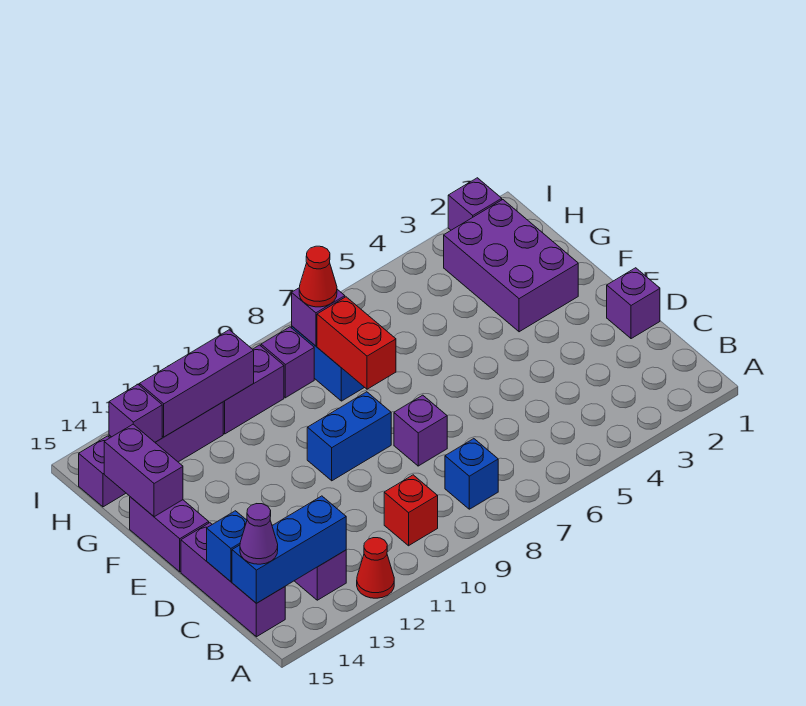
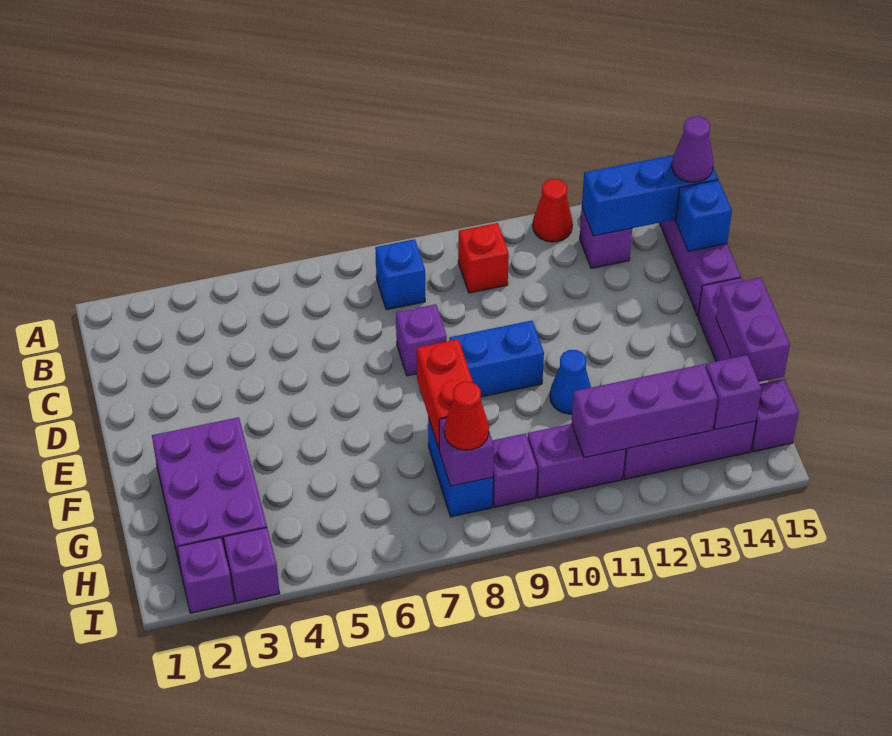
purple 1x1 brick [607,268,660,339] -> purple 1x1 brick moved to [224,528,280,603]
none -> blue 1x1 cone [550,350,591,414]

